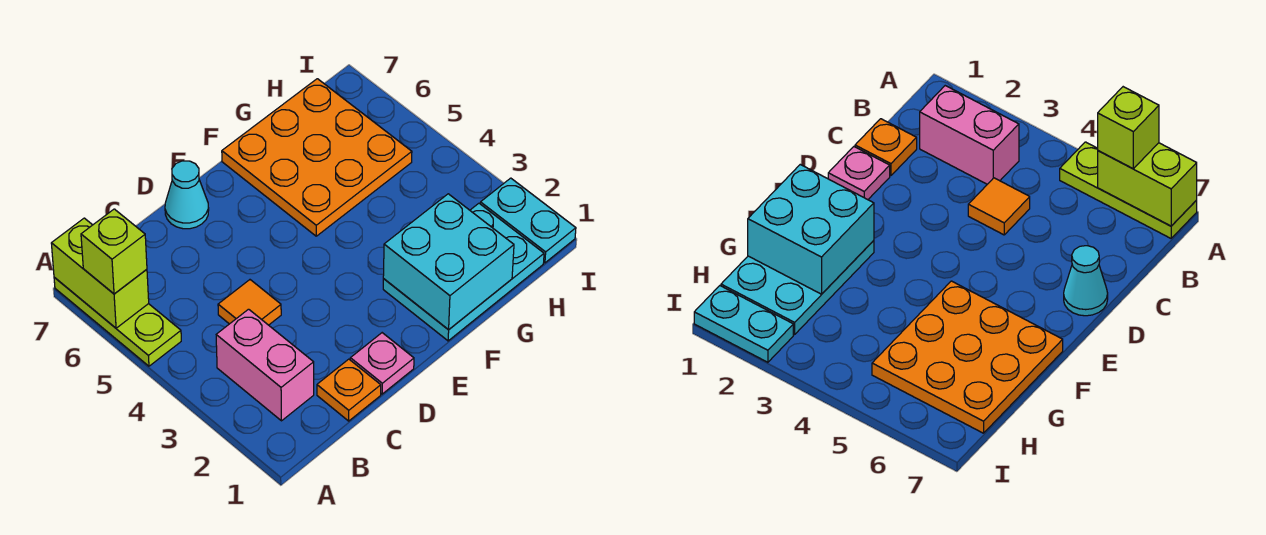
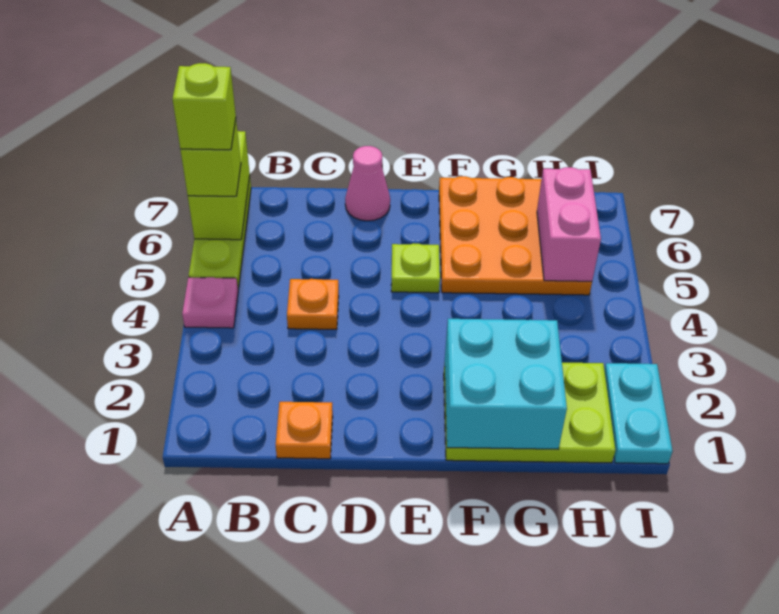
none -> lime 1x1 brick [173,63,236,150]
pink 1x2 brick [216,309,314,421] -> pink 1x2 brick moved to [537,167,601,281]
orange 1x1 tile [218,280,281,325] -> orange 1x1 plate [287,279,339,329]
pink 1x1 plate [350,333,414,394] -> pink 1x1 plate moved to [182,277,238,328]
cyan 1x1 cone [165,161,209,229] -> pink 1x1 cone [345,146,390,221]
none -> lime 1x1 plate [391,243,440,293]
cyan 2x3 plate [383,203,544,341] -> lime 2x3 plate [444,363,615,463]

